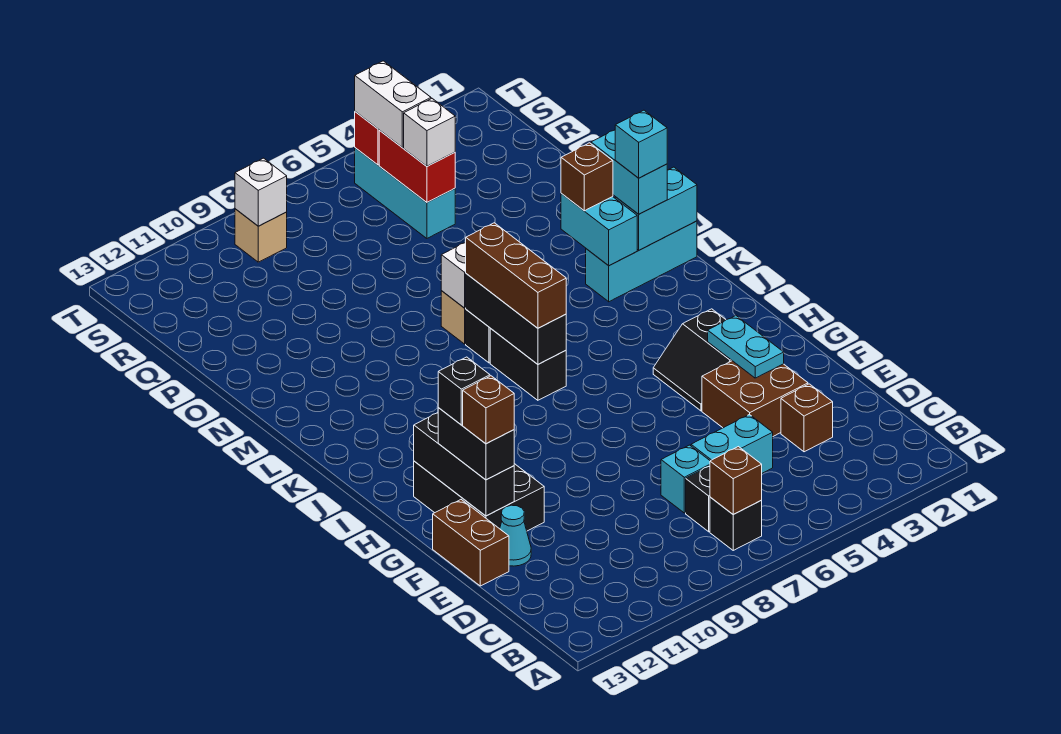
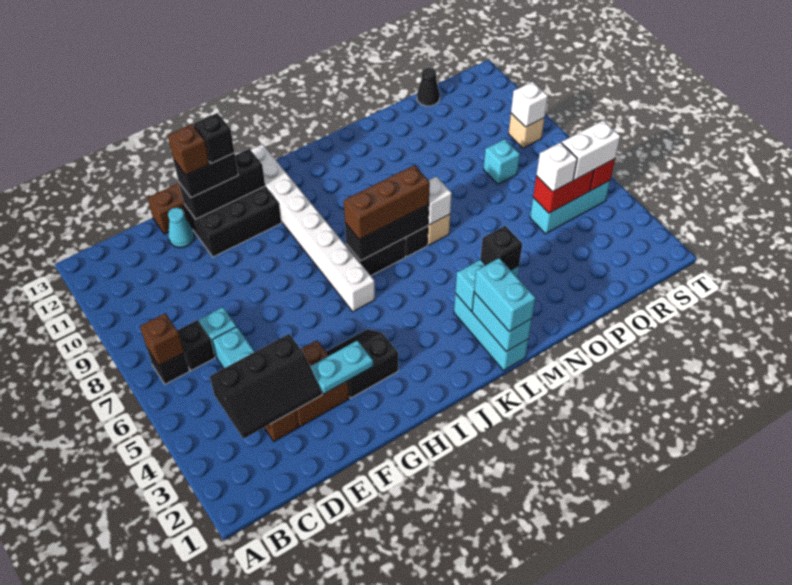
none -> black 2x3 slope [210,334,322,439]
none -> white 1x8 brick [251,144,375,312]
cyan 1x2 brick [591,130,667,214] -> cyan 1x2 brick turned to [474,258,535,331]
cyan 1x1 brick [615,110,667,178] -> cyan 1x1 brick moved to [483,139,520,184]
brown 1x1 brick [561,143,613,211] -> black 1x1 brick [480,226,522,270]
none -> black 1x1 cone [417,68,440,106]

